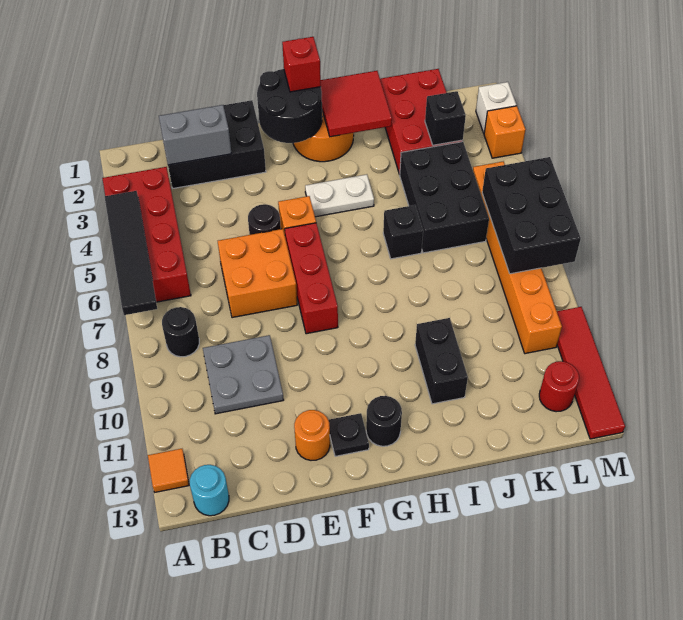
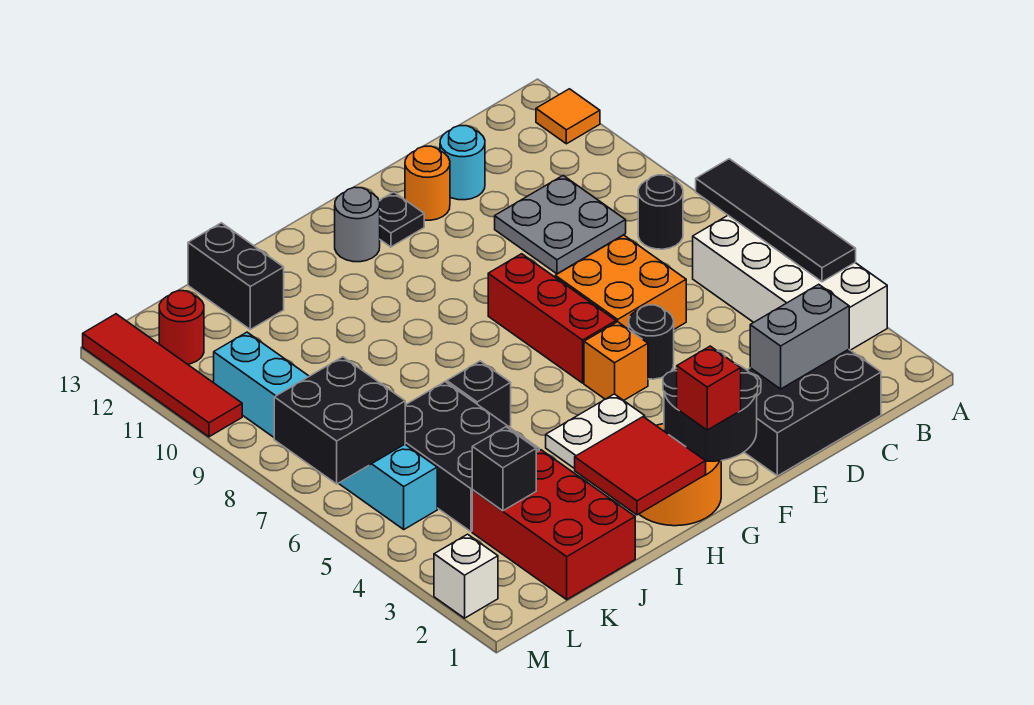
red 2x4 brick [102,167,191,302] -> white 2x4 brick [693,216,887,350]
cyan 1x1 round brick [190,465,229,516] -> cyan 1x1 round brick moved to [440,126,485,200]
black 1x1 round brick [366,396,402,446] -> grey 1x1 round brick [335,187,380,262]
black 1x2 brick [415,318,468,404] -> black 1x2 brick moved to [188,223,284,329]
orange 1x6 brick [473,161,562,354] -> cyan 1x6 brick [214,332,437,529]
black 2x3 brick [482,157,581,274] -> black 2x2 brick [274,357,405,484]
orange 1x1 brick [484,106,526,158] -> none

